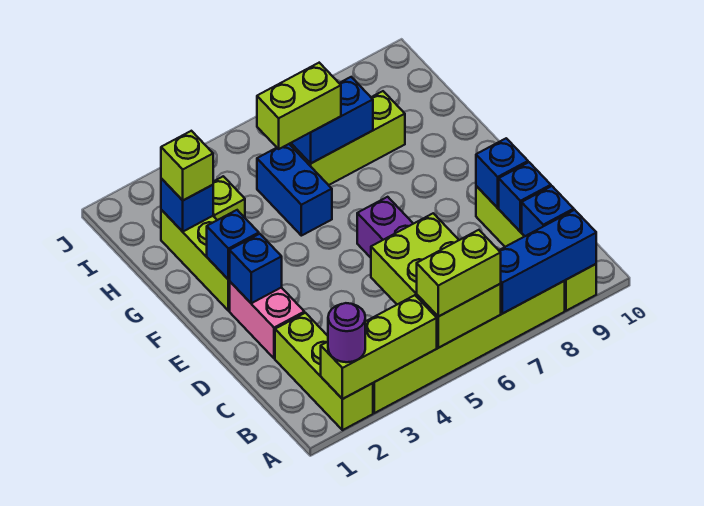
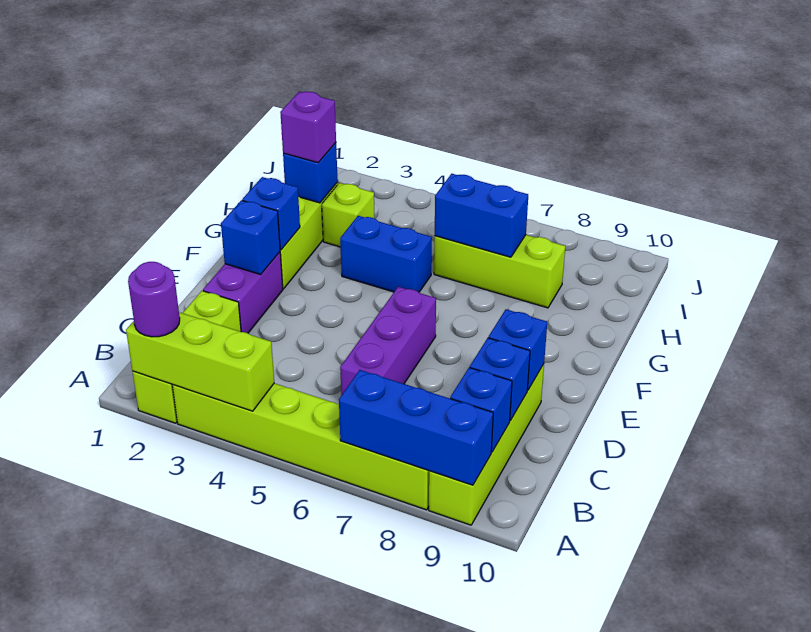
lime 2x3 brick [371,213,501,348] -> none
lime 1x2 brick [417,230,501,317] -> none
pink 1x2 brick [230,282,304,358] -> purple 1x2 brick [203,252,283,333]
blue 1x2 brick [257,144,332,236] -> blue 1x2 brick turned to [340,216,432,292]
lime 1x1 brick [161,131,213,200] -> purple 1x1 brick [280,91,336,163]
lime 1x2 brick [257,63,341,149] -> none

